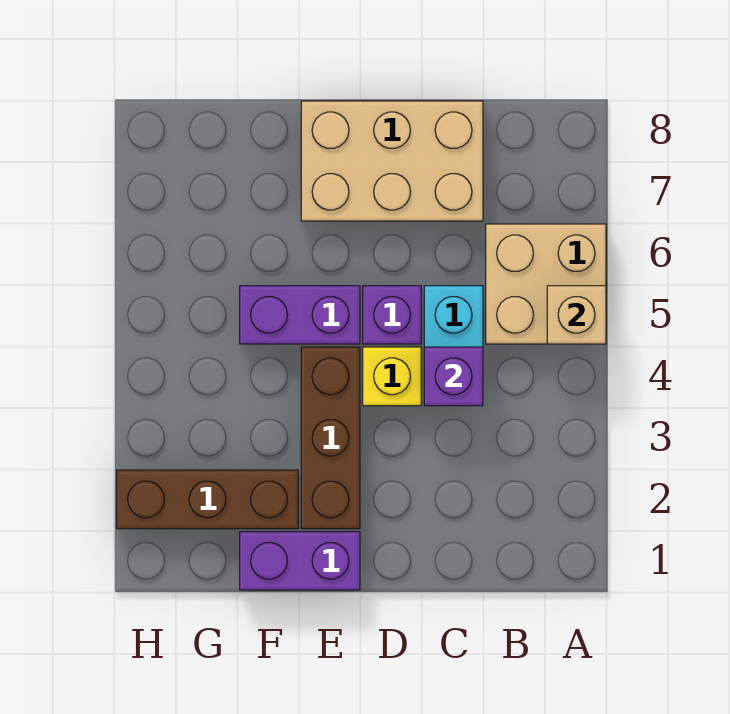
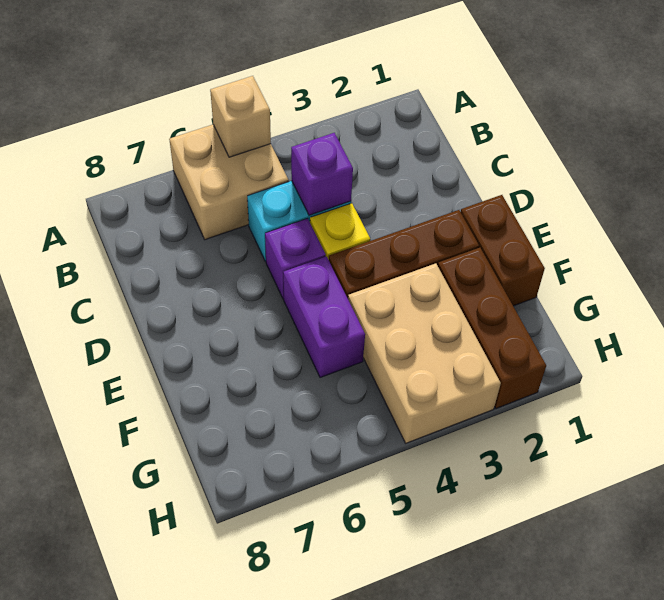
tan 2x3 brick [301,101,483,221] -> tan 2x3 brick moved to [348,263,501,443]
purple 1x2 brick [240,532,360,590] -> brown 1x2 brick [461,195,545,306]

